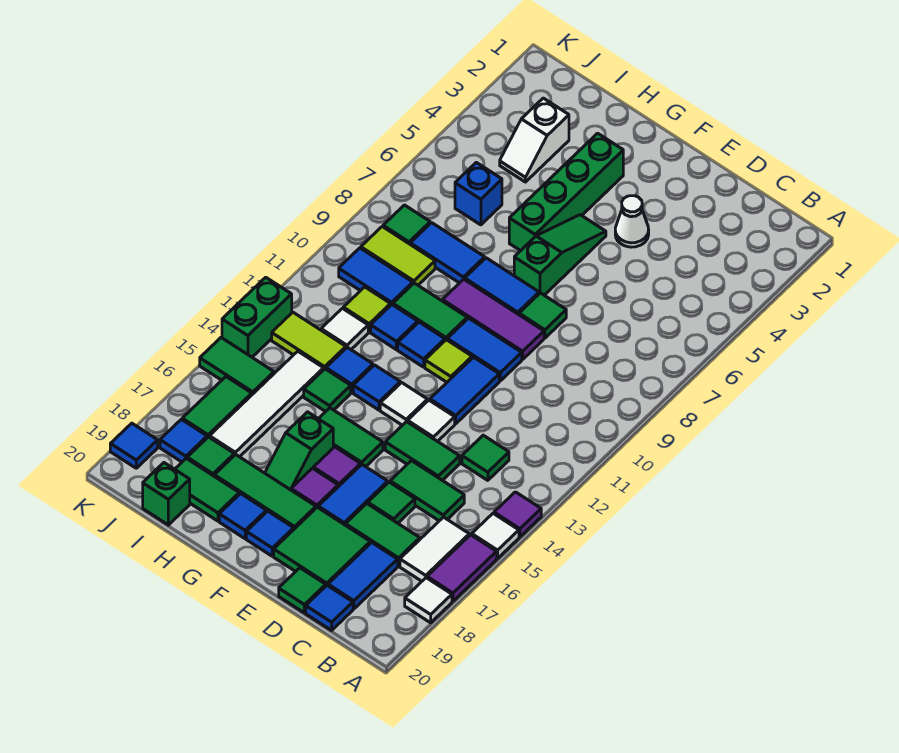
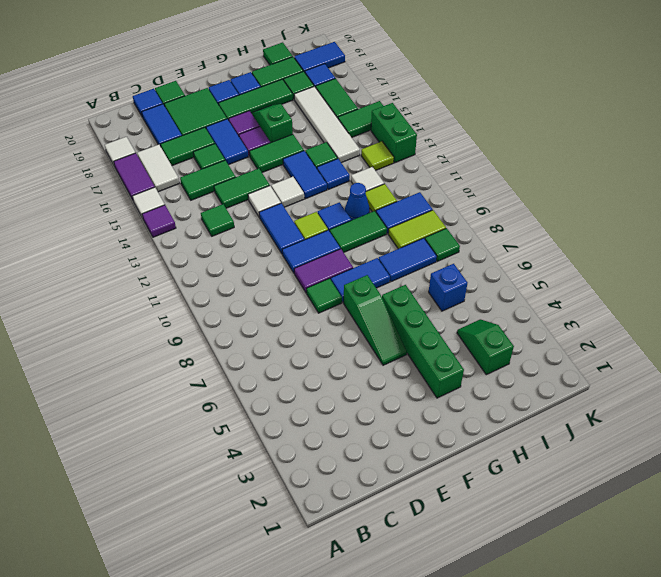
white 1x1 cone [615,196,649,247] -> none
purple 1x3 tile [442,279,544,359] -> purple 1x2 tile [294,249,353,293]
blue 1x1 tile [353,365,400,410] -> blue 1x2 tile [283,151,327,199]
blue 1x1 tile [371,305,418,350] -> blue 1x1 cone [345,183,370,220]
white 1x2 slope [500,98,569,182] -> green 1x2 slope [457,319,514,375]
lime 1x2 tile [272,312,346,369] -> lime 1x1 tile [361,141,394,171]
green 1x1 brick [143,463,190,525] -> green 1x1 tile [263,42,293,65]
blue 1x1 tile [110,423,158,468] -> blue 1x2 tile [294,42,345,72]

